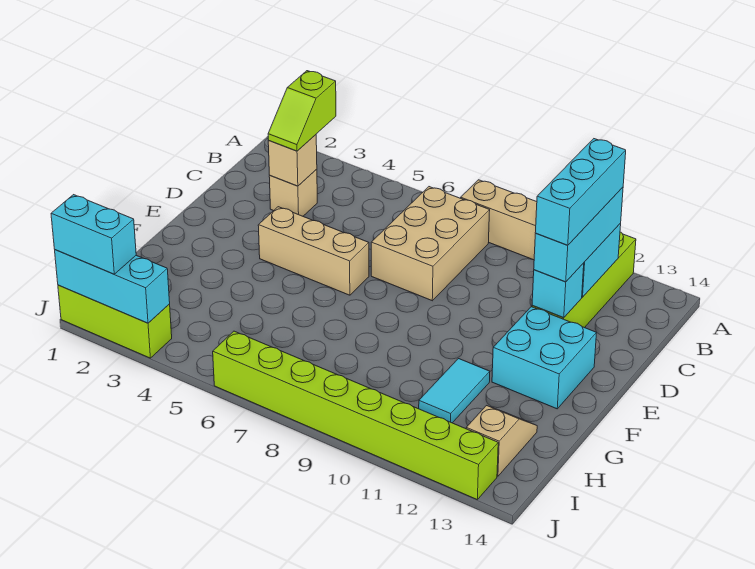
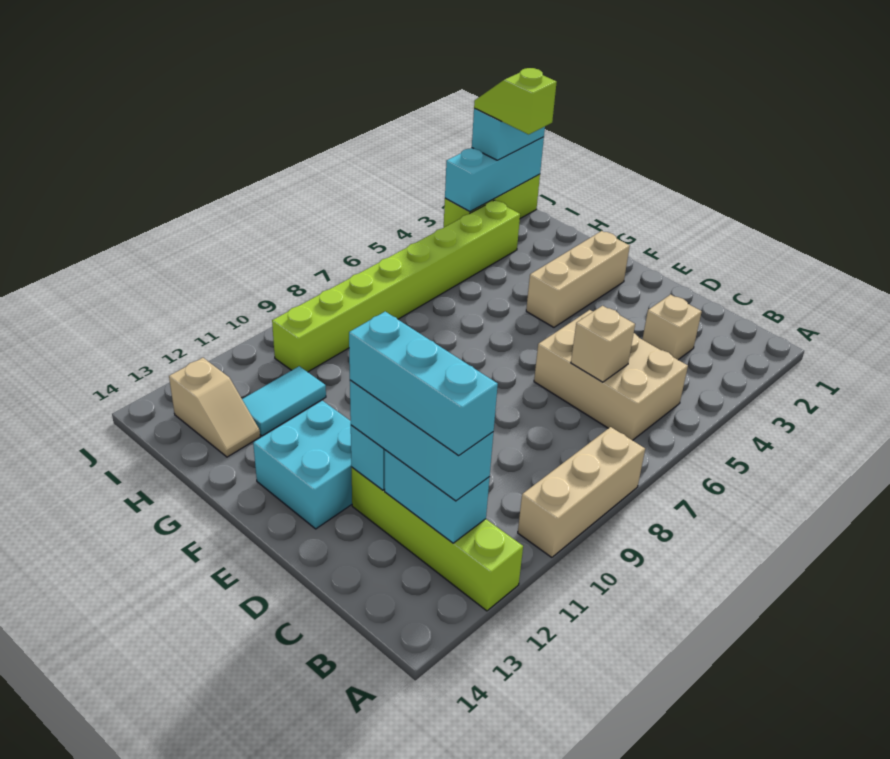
lime 1x2 slope [268,71,336,151] -> lime 1x2 slope moved to [474,68,557,134]
tan 2x3 brick [371,187,490,301] -> tan 2x3 brick moved to [534,310,688,440]
tan 1x1 brick [268,135,317,186] -> tan 1x1 brick moved to [571,306,635,382]
tan 1x3 brick [258,207,369,295] -> tan 1x3 brick moved to [526,231,630,327]
cyan 1x2 tile [419,359,490,423] -> cyan 1x2 tile turned to [242,366,326,436]
lime 1x8 brick [213,331,498,499] -> lime 1x8 brick moved to [272,200,520,372]

